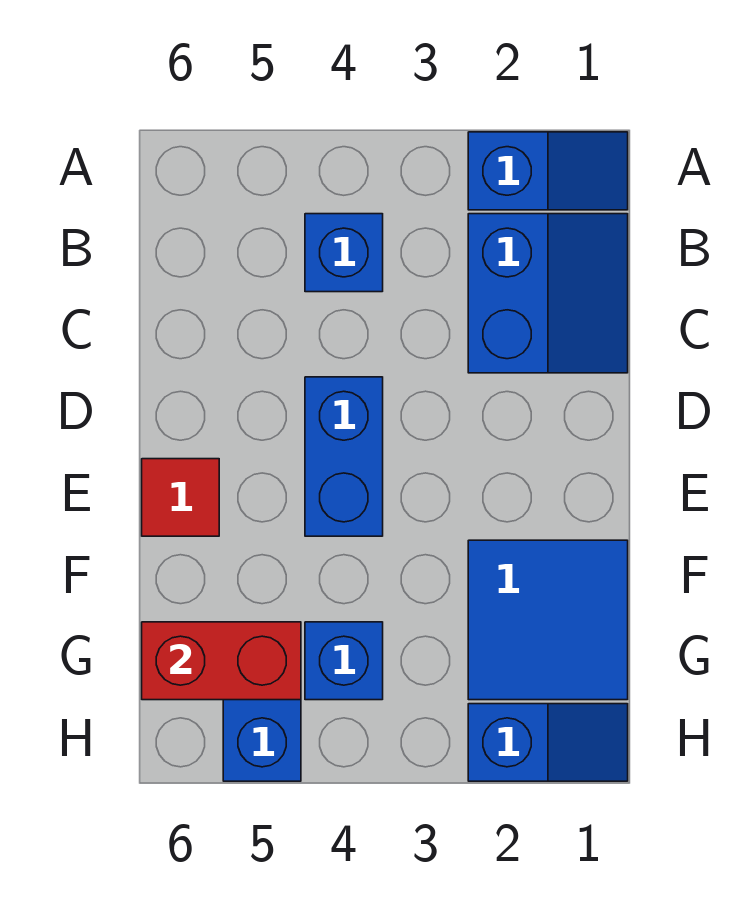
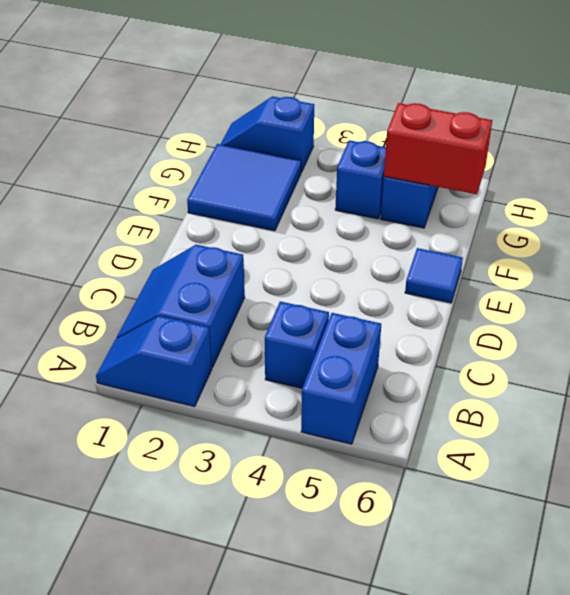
blue 1x2 brick [305,377,383,536] -> blue 1x2 brick moved to [301,313,381,444]
red 1x1 tile [142,459,219,536] -> blue 1x1 tile [405,248,463,303]

